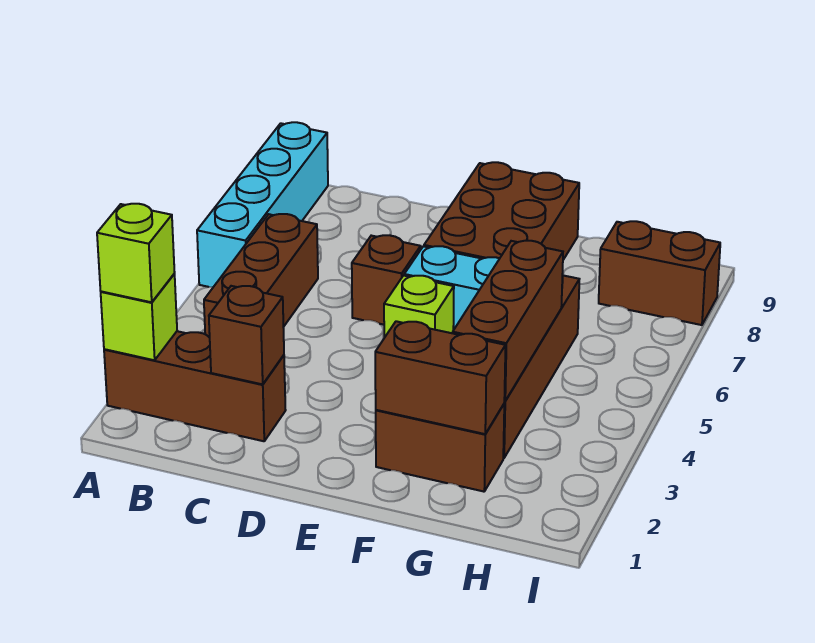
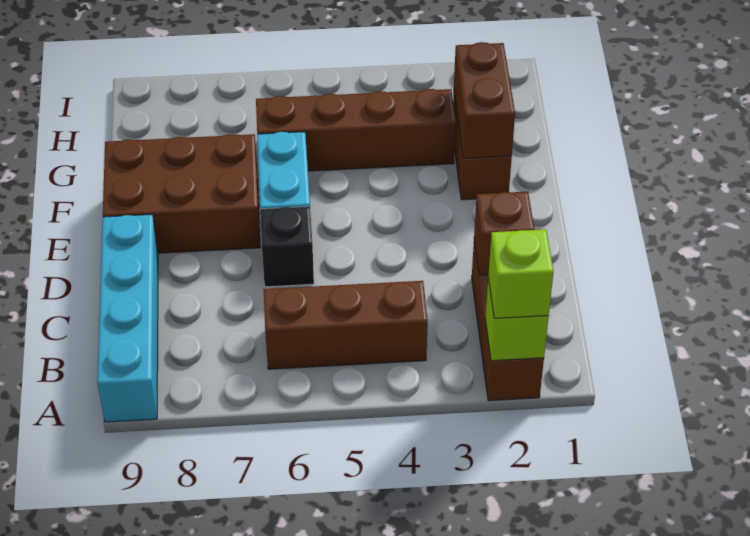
cyan 1x4 brick [197,122,328,287] -> cyan 1x4 brick turned to [97,214,158,422]
brown 1x1 brick [352,235,421,325] -> black 1x1 brick [260,206,314,287]
lime 1x1 brick [384,276,454,338] -> none
brown 1x3 brick [453,241,563,401] -> none
brown 1x2 brick [599,221,720,325] -> none

